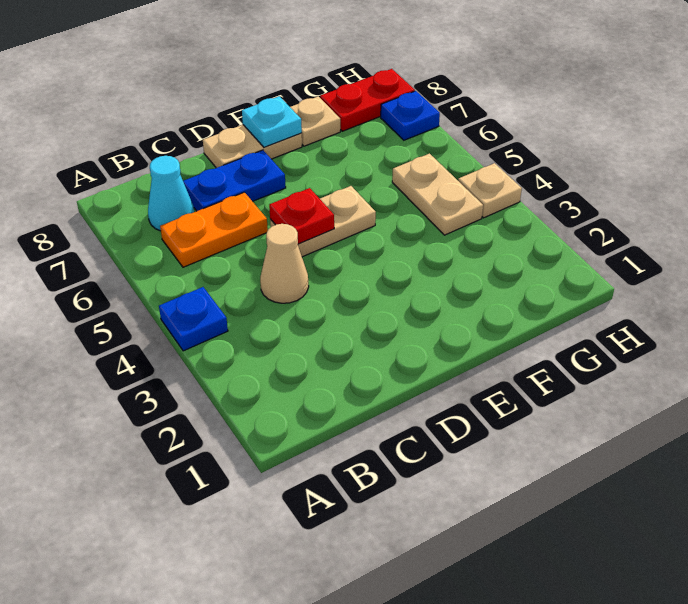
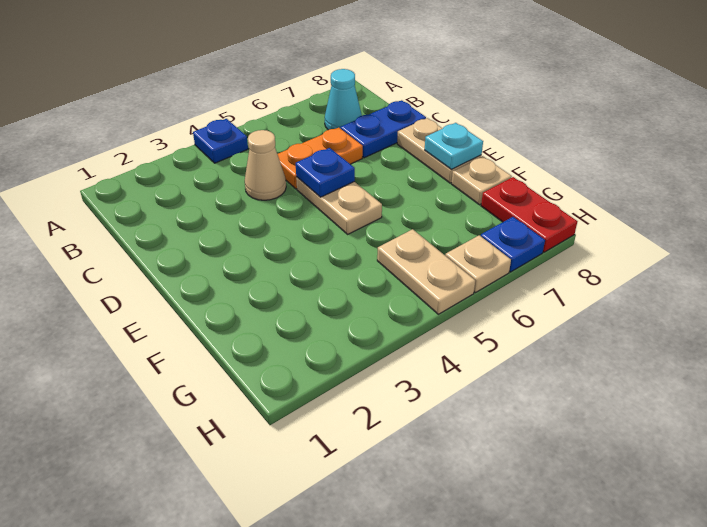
orange 1x2 plate [160,192,268,267] -> orange 1x2 plate turned to [278,127,363,189]
blue 1x2 plate [183,150,286,211] -> blue 1x2 plate turned to [340,100,426,158]
red 1x1 plate [269,188,334,244] -> blue 1x1 plate [296,148,355,197]
tan 1x2 plate [392,154,483,235] -> tan 1x2 plate turned to [377,229,475,314]
tan 1x1 plate [458,163,522,218] -> tan 1x1 plate moved to [445,235,511,293]

